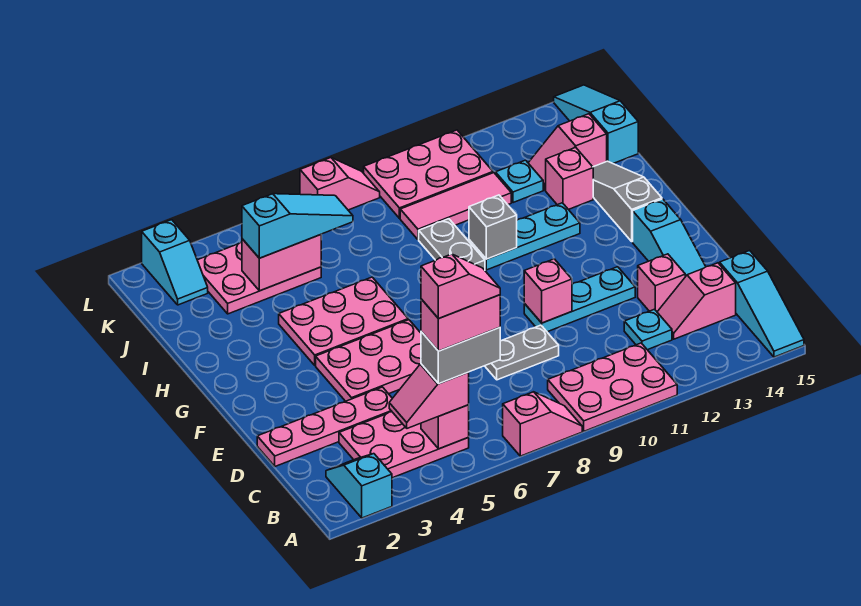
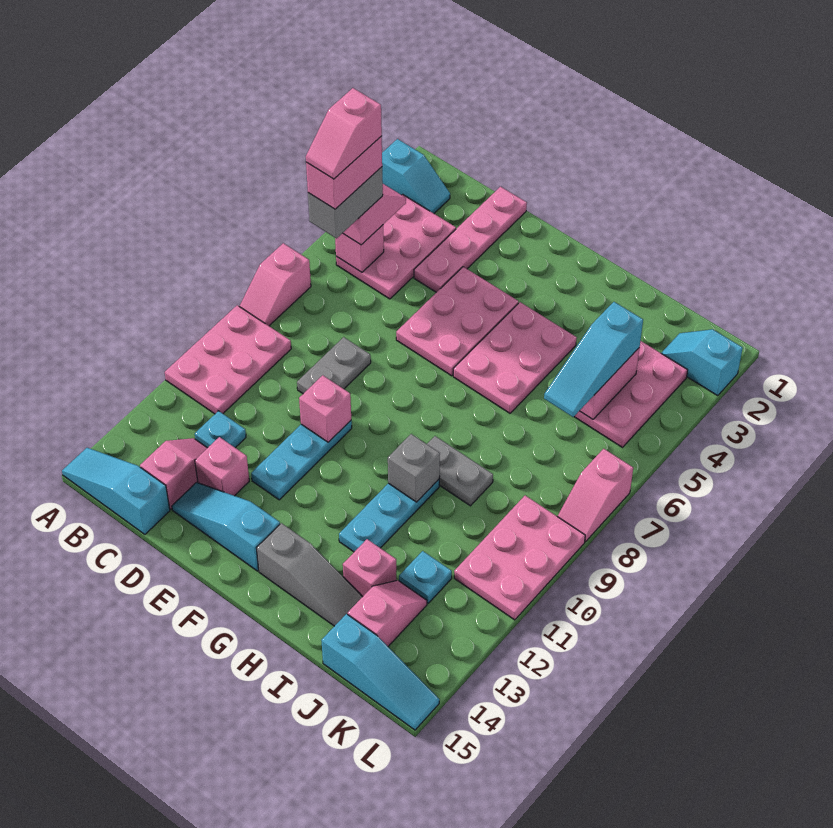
pink 1x3 tile [400,173,511,240] -> none

